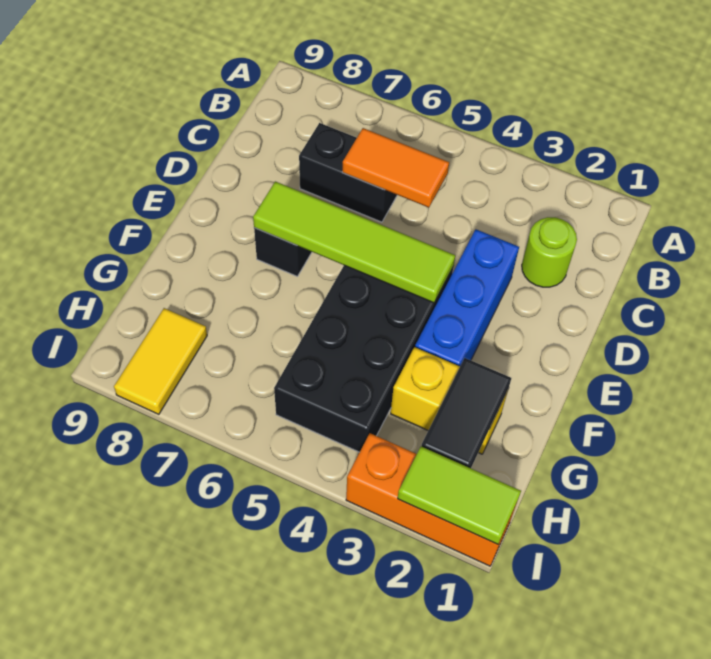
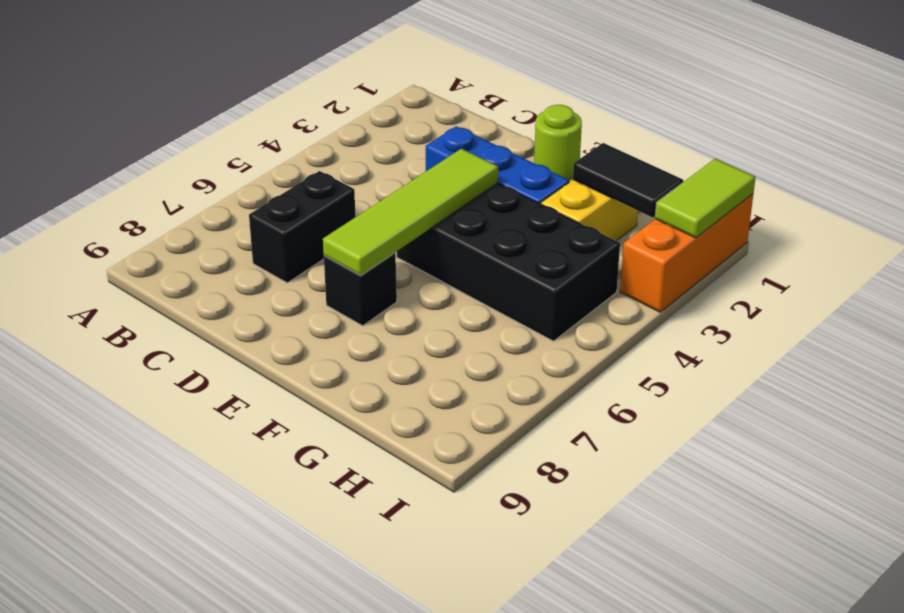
lime 1x1 round brick [522,217,577,287] -> lime 1x1 round brick moved to [534,105,582,180]
orange 1x2 tile [342,128,449,208] -> none
yellow 1x2 tile [114,308,207,414] -> none

